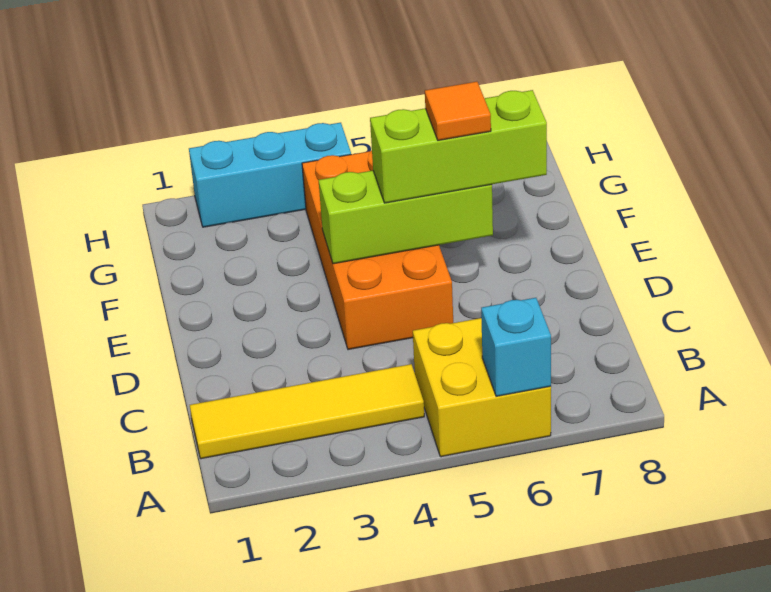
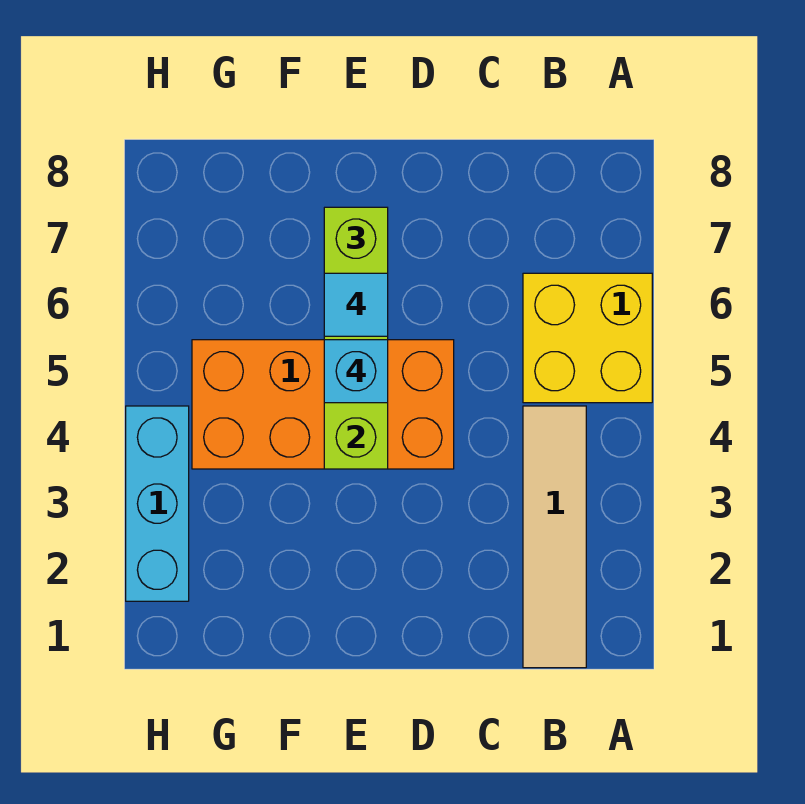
cyan 1x1 brick [481,298,551,396] -> cyan 1x1 brick moved to [324,340,388,403]
yellow 1x4 tile [190,364,424,459] -> tan 1x4 tile [523,406,586,668]
orange 1x1 tile [425,82,491,140] -> cyan 1x1 tile [324,273,388,336]

